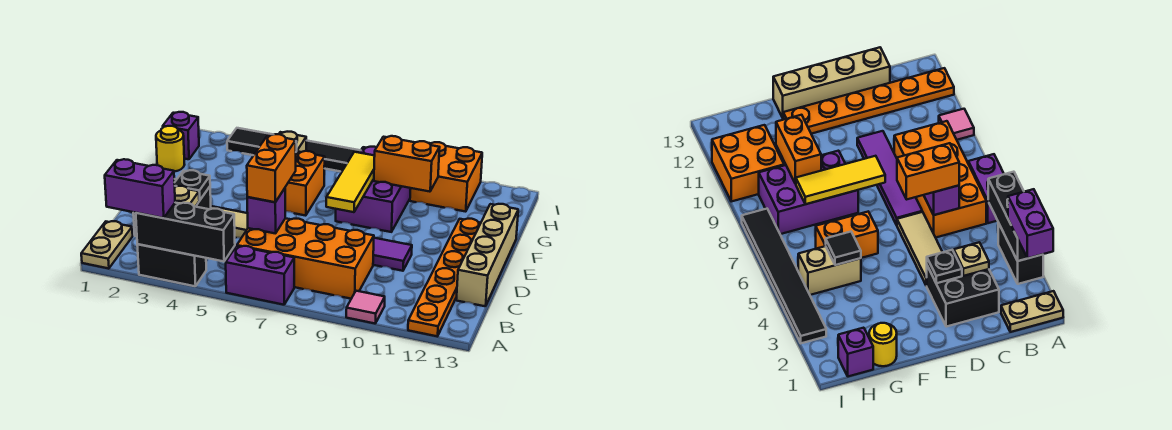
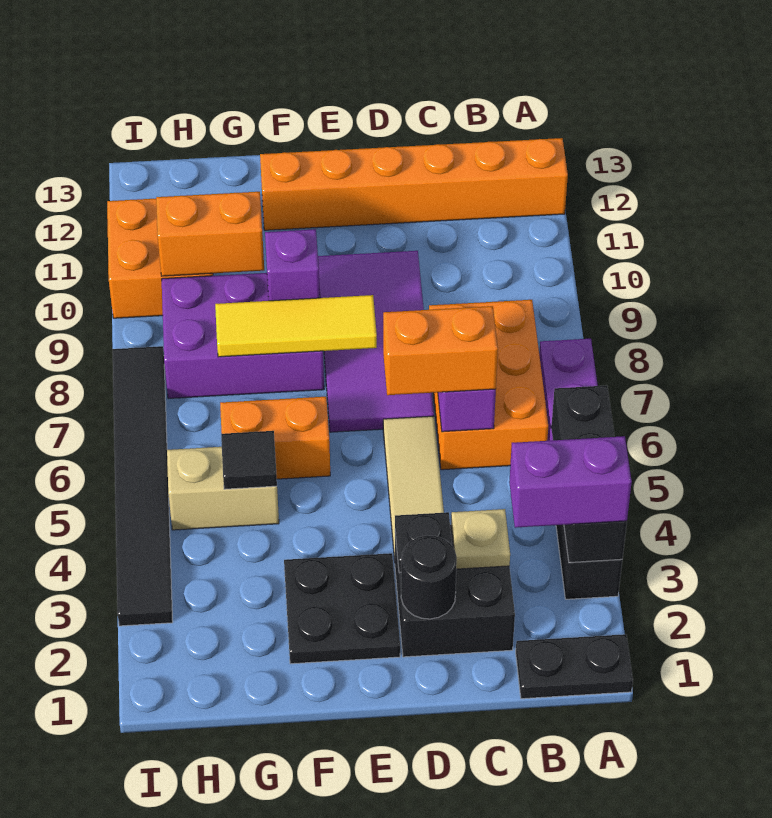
tan 1x2 plate [81,221,133,269] -> black 1x2 plate [516,634,633,699]
purple 1x2 brick [105,159,175,218] -> purple 1x2 brick turned to [509,436,632,528]
pink 1x1 tile [346,291,385,323] -> none
orange 1x6 plate [408,219,481,336] -> orange 1x6 brick [260,138,568,230]
orange 2x4 brick [237,218,374,299] -> orange 2x3 brick [429,300,548,470]
tan 1x4 brick [456,204,518,306] -> none
none -> black 1x1 round brick [401,535,457,619]
purple 1x4 tile [373,238,412,271] -> purple 2x4 tile [318,251,434,432]
none -> black 2x2 plate [284,553,400,664]
yellow 1x1 round brick [156,126,185,172] -> none
orange 1x2 brick [374,136,440,192] -> orange 1x2 brick turned to [156,192,264,276]
purple 1x1 brick [163,112,199,159] -> purple 1x1 brick moved to [265,229,320,301]

